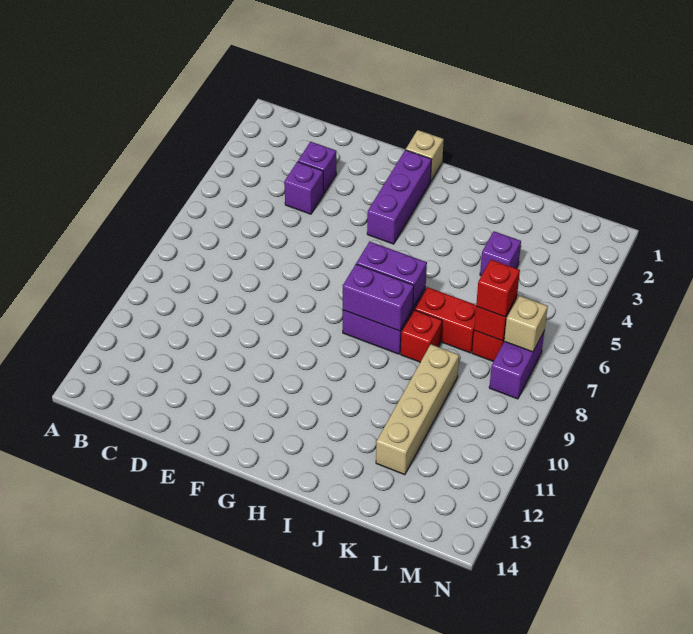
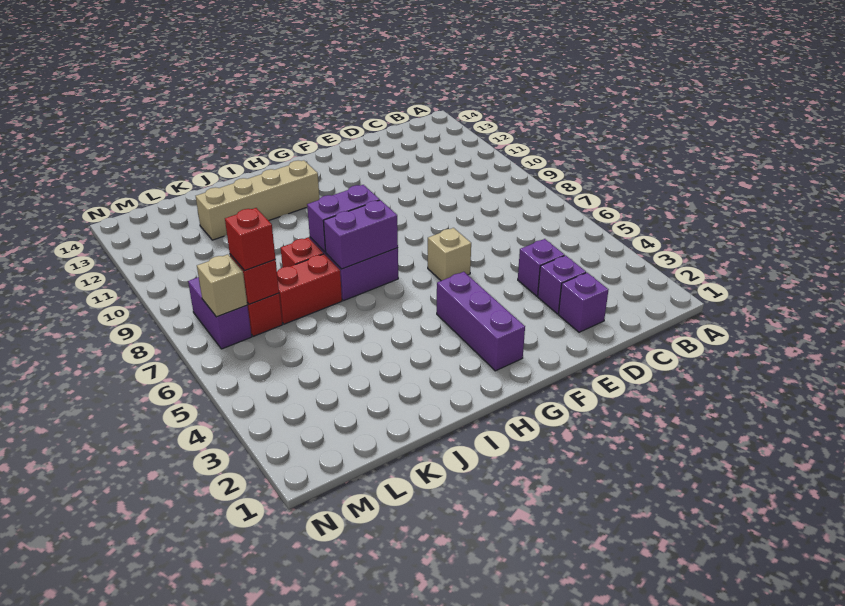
tan 1x1 brick [406,130,444,182] -> tan 1x1 brick moved to [428,228,471,281]
purple 1x1 brick [480,231,521,276] -> purple 1x1 brick moved to [558,273,608,332]
tan 1x4 brick [376,344,459,475] -> tan 1x4 brick turned to [196,160,320,240]

